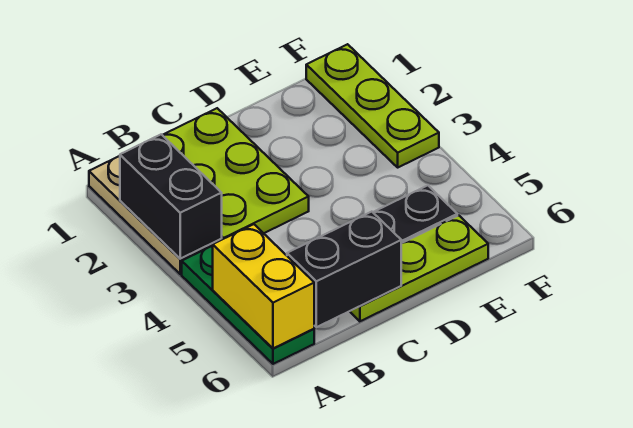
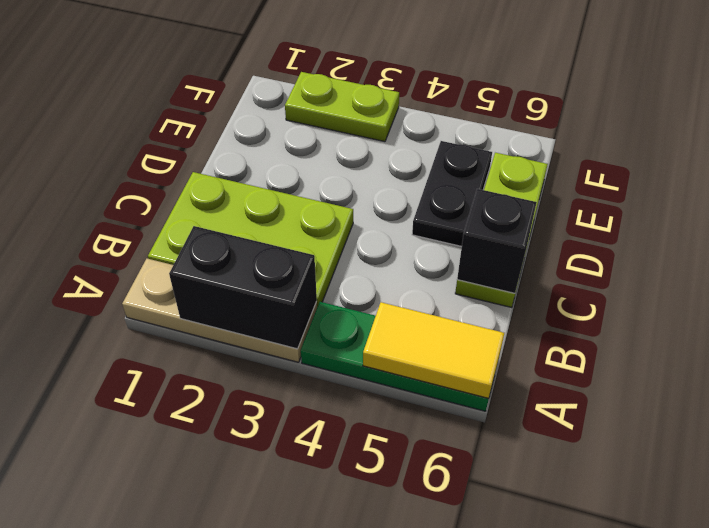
yellow 1x2 brick [213,224,314,348] -> yellow 1x2 tile [363,302,504,398]
black 1x2 brick [287,212,401,327] -> black 1x1 brick [457,189,537,293]
lime 1x3 plate [306,44,439,167] -> lime 1x2 plate [285,72,399,142]

